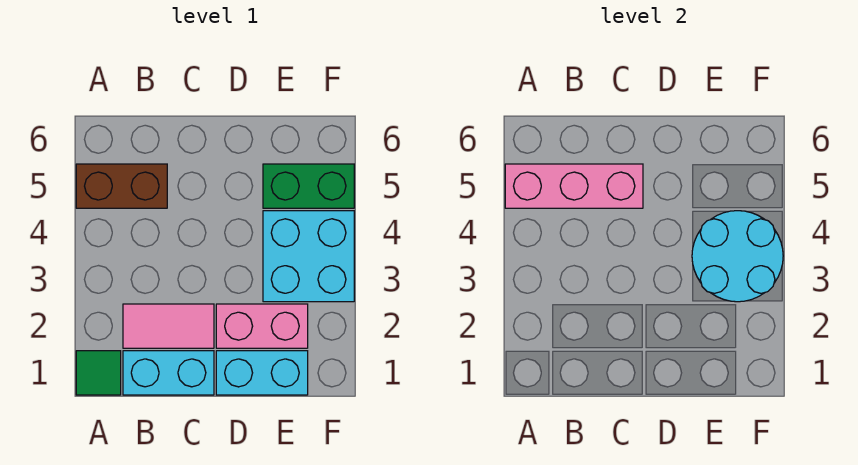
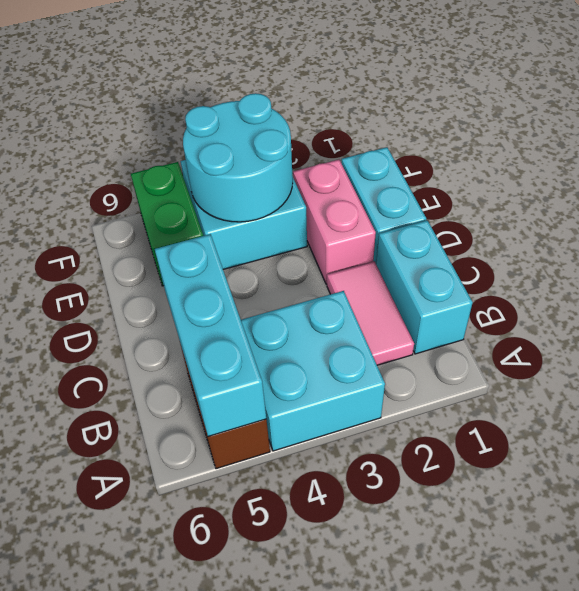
green 1x1 tile [76,351,121,395] -> none
none -> cyan 2x2 brick [241,291,385,451]
pink 1x3 brick [505,164,643,208] -> cyan 1x3 brick [155,234,266,437]

